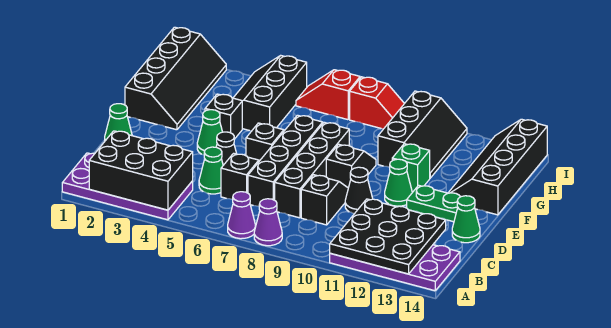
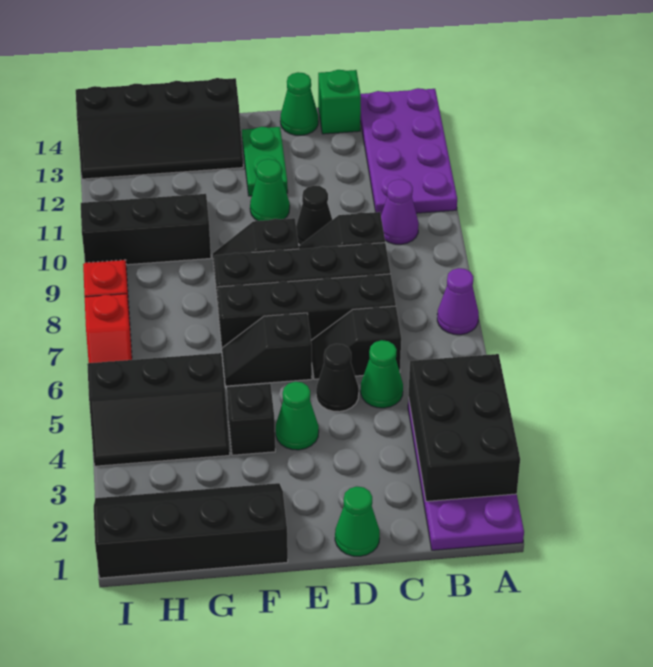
purple 1x1 cone [254,199,282,246] -> purple 1x1 cone moved to [381,179,419,244]
black 3x3 plate [330,199,446,274] -> none
green 1x1 brick [392,144,430,192] -> green 1x1 brick moved to [318,70,361,134]

